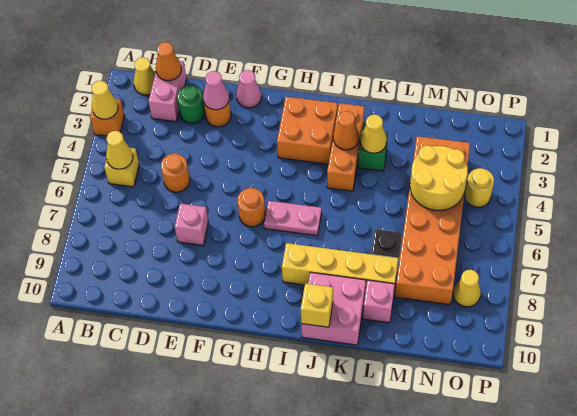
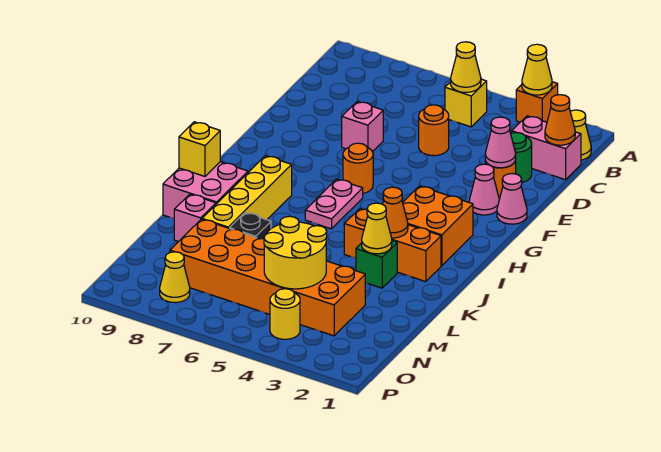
none -> pink 1x1 cone [469,164,499,215]

